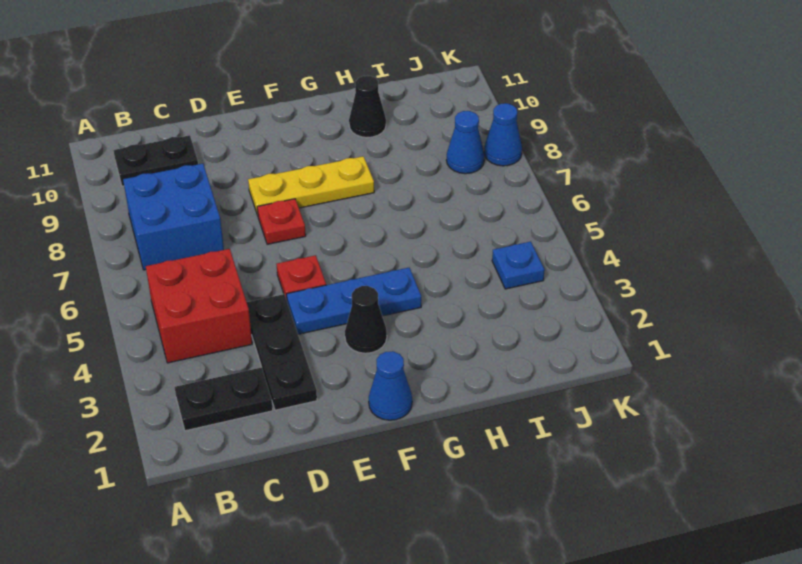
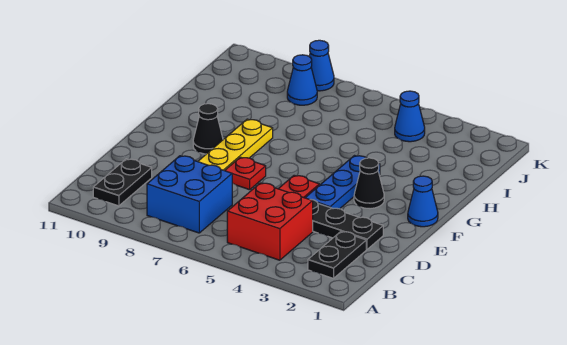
black 1x1 cone [349,76,386,137] -> black 1x1 cone moved to [193,104,223,154]
blue 1x1 plate [492,242,545,289] -> blue 1x1 cone [395,91,425,142]

